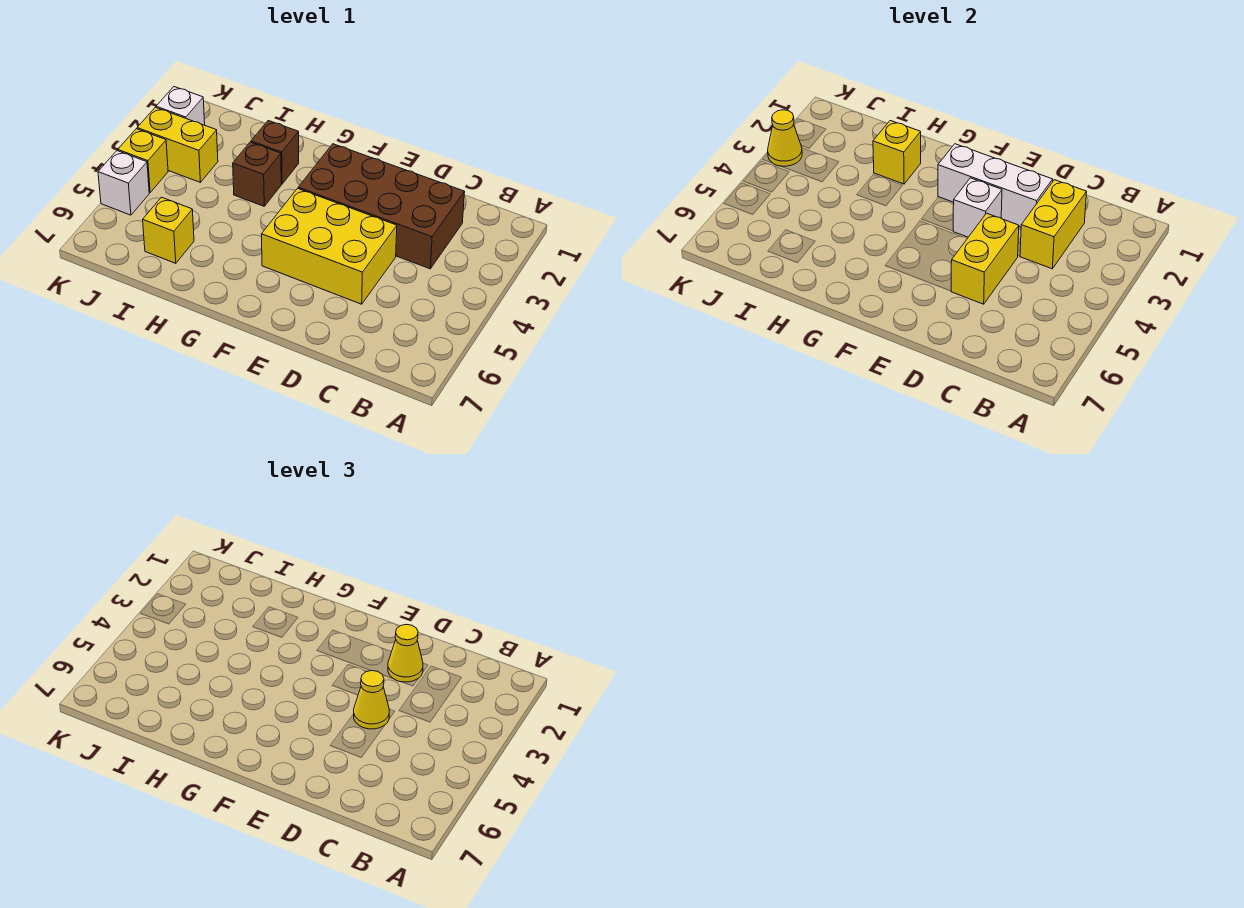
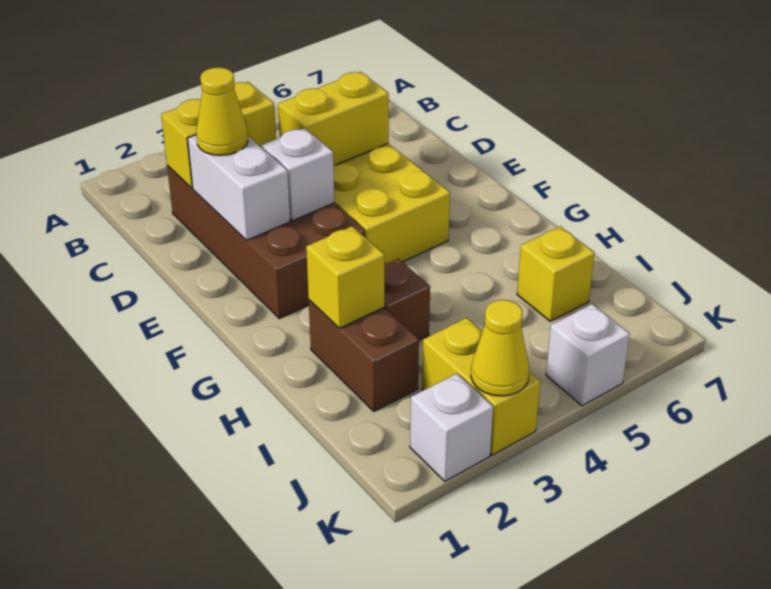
white 1x3 brick [938,144,1053,227] -> white 1x2 brick [188,135,290,240]
yellow 1x1 cone [354,671,389,729] -> none
brown 1x1 brick [251,121,299,184] -> brown 1x2 brick [309,300,419,411]
yellow 1x1 brick [118,129,168,193] -> none

